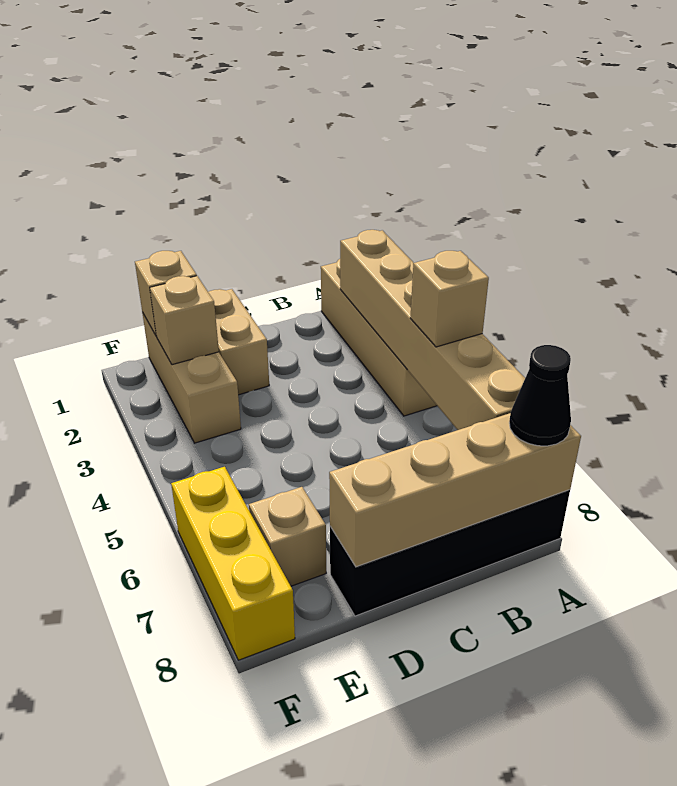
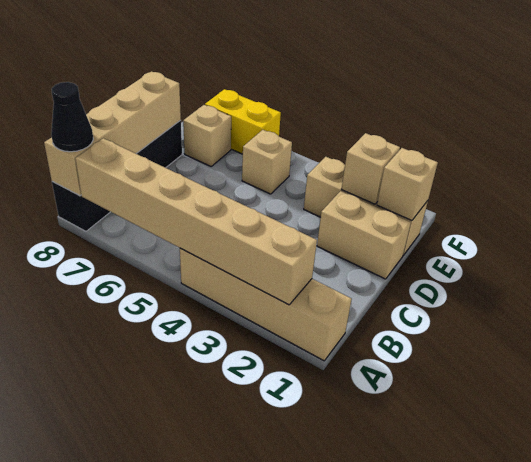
tan 1x1 brick [410,251,489,347] -> tan 1x1 brick moved to [242,130,292,194]
yellow 1x3 brick [171,467,295,660] -> yellow 1x2 brick [205,89,281,154]

